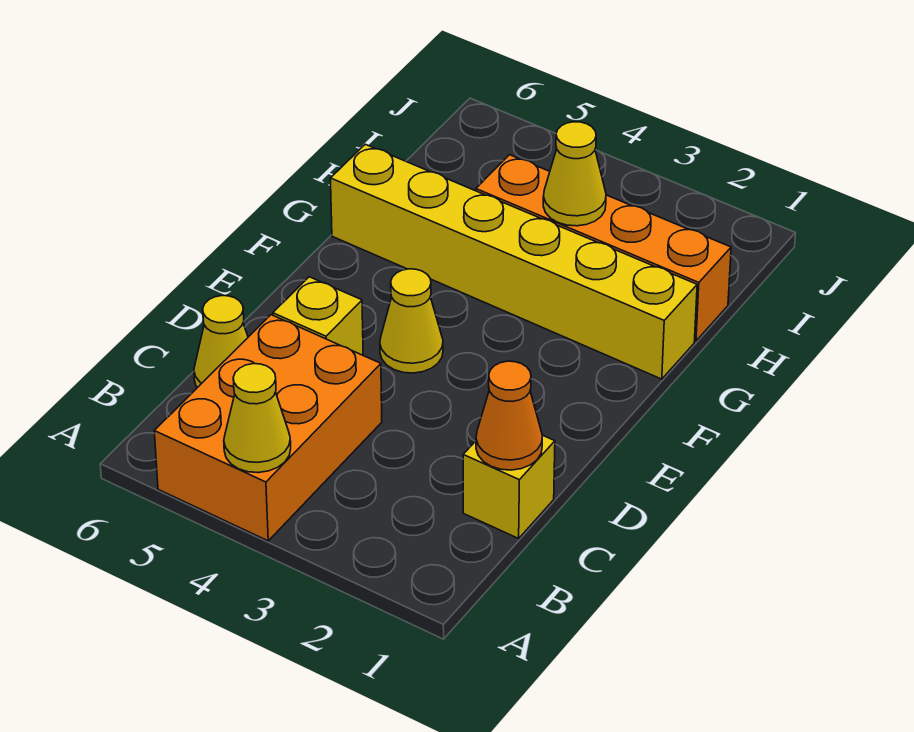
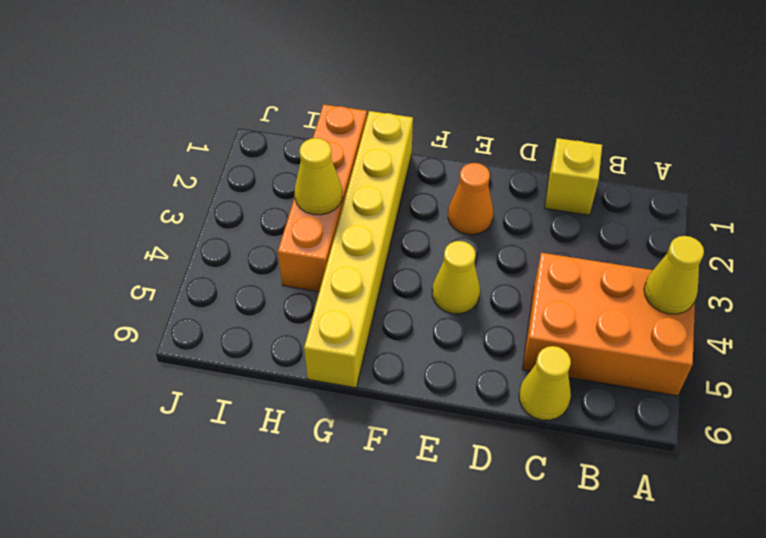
orange 1x1 cone [476,361,542,470] -> orange 1x1 cone moved to [448,163,493,235]
yellow 1x1 brick [273,277,363,355] -> none

